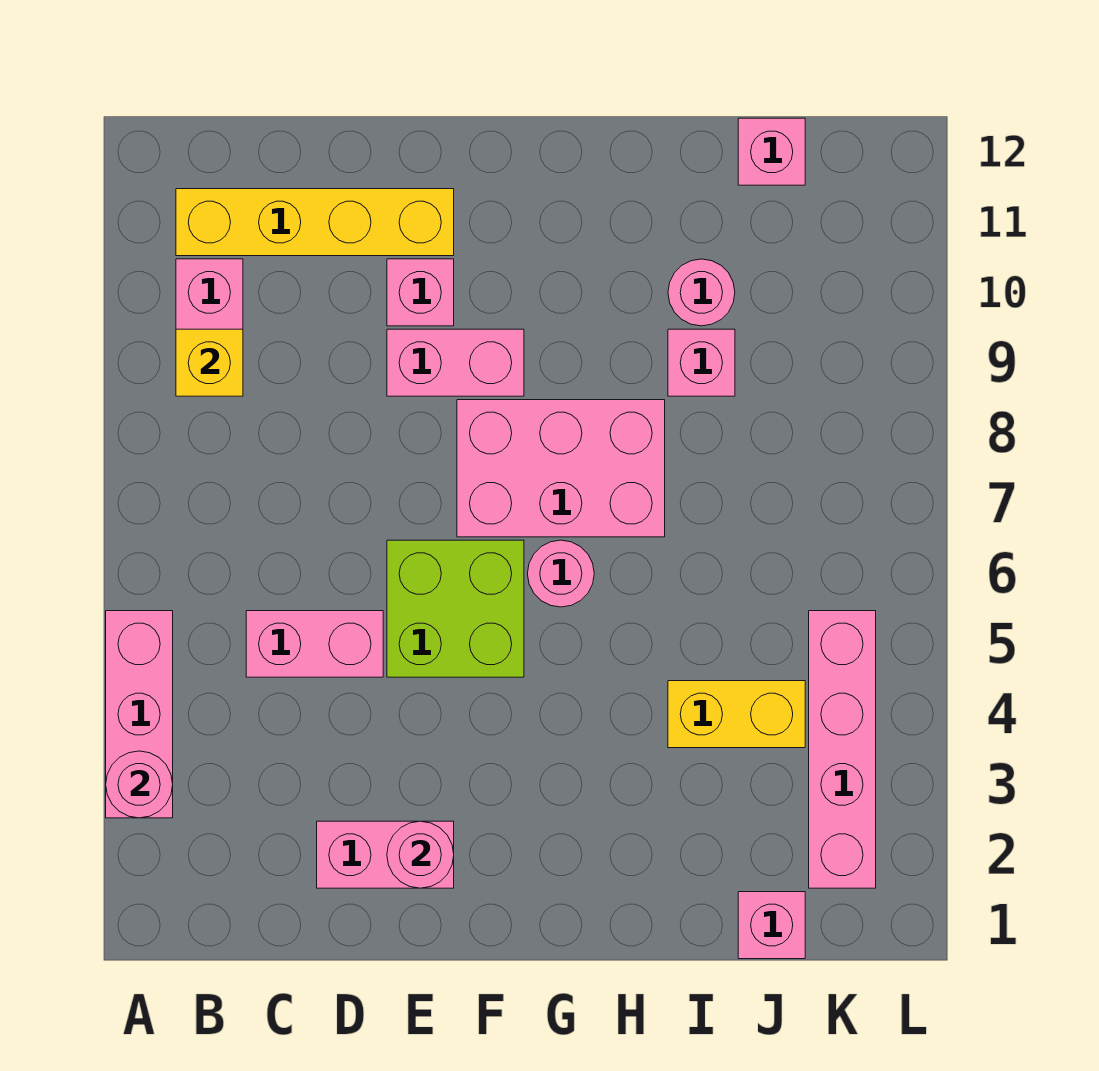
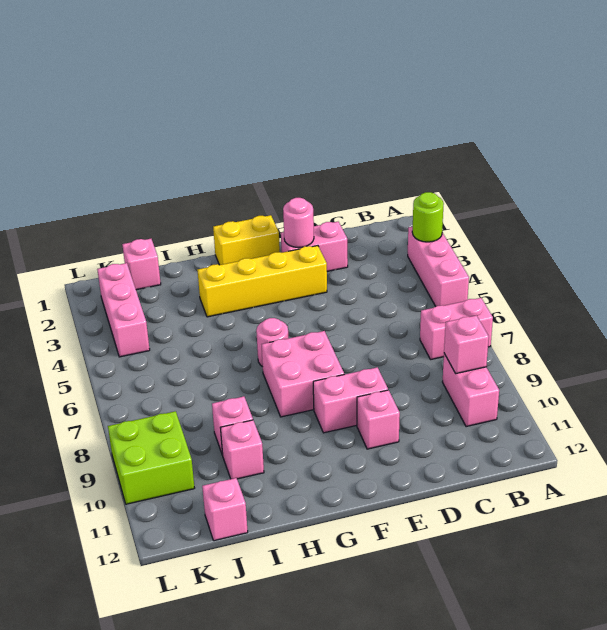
pink 1x1 round brick [106,751,173,818] -> lime 1x1 round brick [412,192,444,242]
yellow 1x1 brick [176,329,243,396] -> pink 1x1 brick [444,315,489,373]
yellow 1x4 brick [176,189,454,256] -> yellow 1x4 brick moved to [198,246,327,317]
pink 1x2 brick [246,611,383,677] -> pink 1x2 brick moved to [420,298,493,360]
lime 2x2 brick [387,540,524,677] -> lime 2x2 brick moved to [108,411,194,504]
pink 2x3 brick [457,400,665,537] -> pink 2x2 brick [261,331,344,417]
yellow 1x2 brick [668,681,805,748] -> yellow 1x2 brick moved to [213,215,280,265]
pink 1x1 round brick [668,259,735,326] -> pink 1x1 brick [221,420,264,479]
pink 1x4 brick [809,611,876,888] -> pink 1x3 brick [97,263,150,357]

